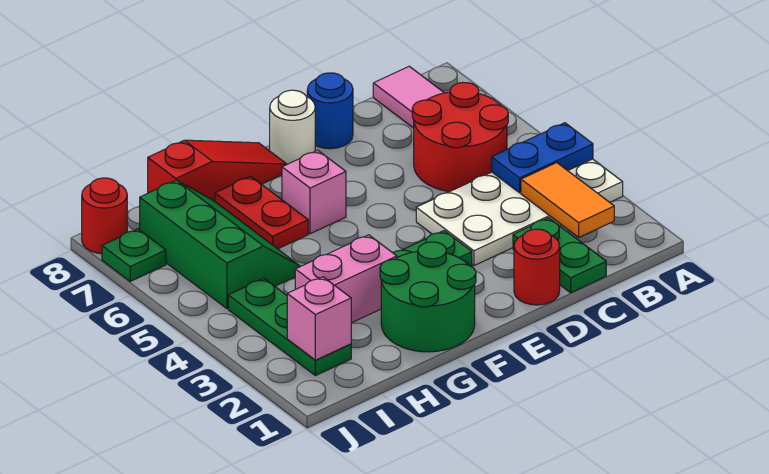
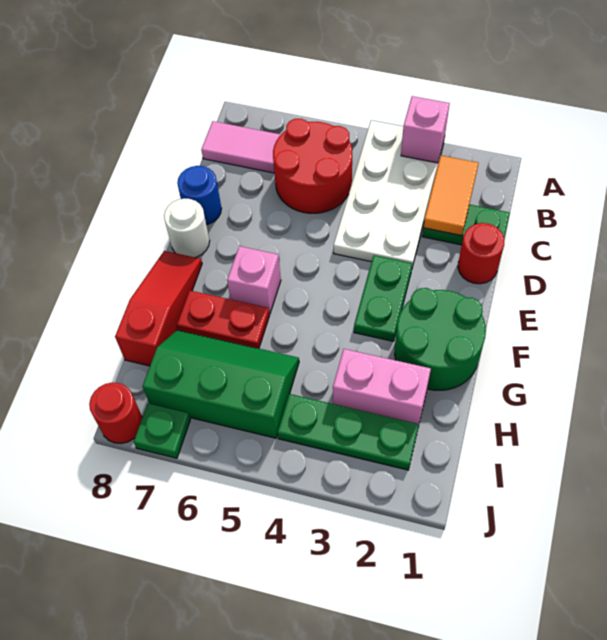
blue 1x2 plate [492,123,593,193] -> none
orange 1x2 tile [521,163,614,237] -> orange 1x2 tile turned to [423,155,478,236]
pink 1x2 brick [295,235,397,323] -> pink 1x2 brick turned to [333,349,431,424]
pink 1x1 brick [287,277,351,360] -> pink 1x1 brick moved to [401,96,450,163]

